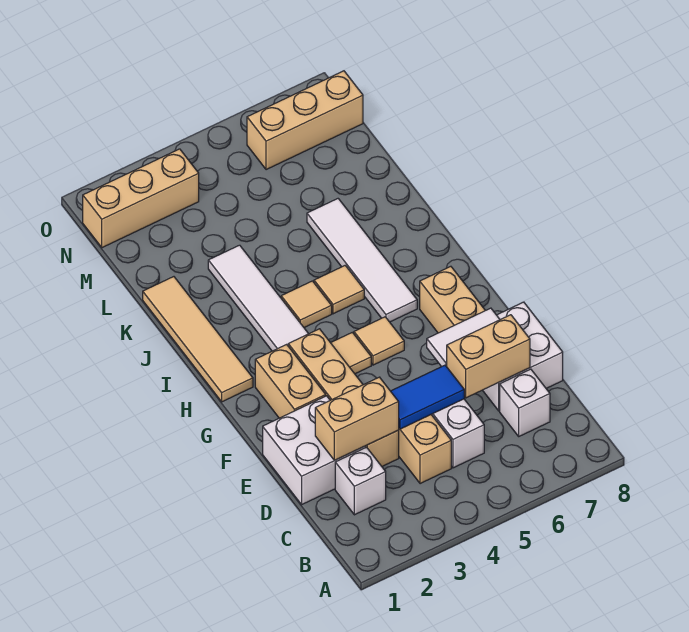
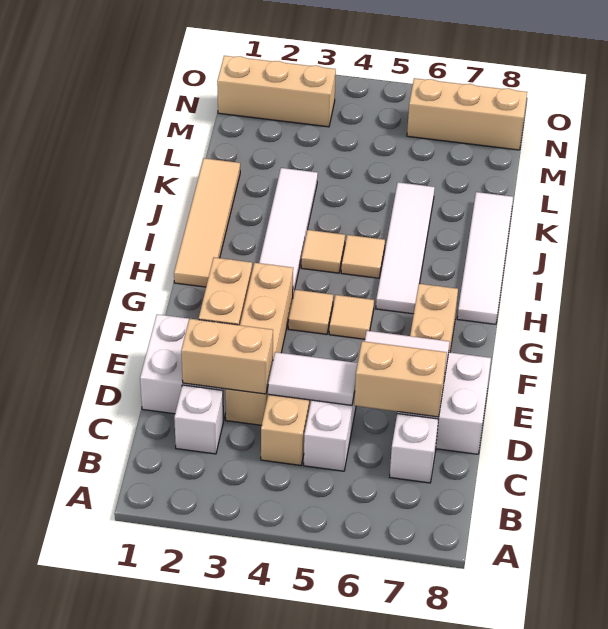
blue 1x2 tile [391,365,464,429] -> white 1x2 tile [268,352,358,405]
none -> white 1x4 tile [457,192,513,324]

